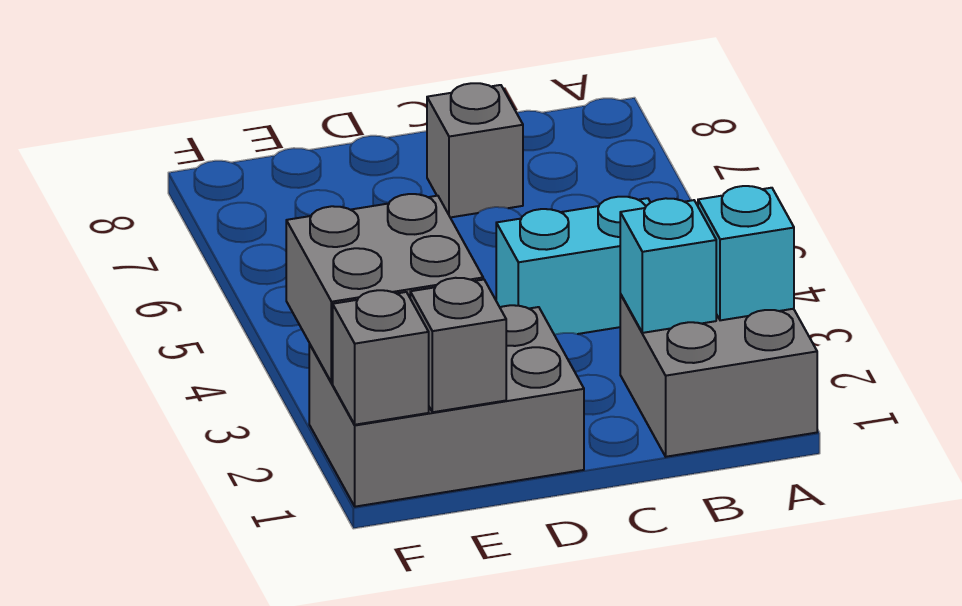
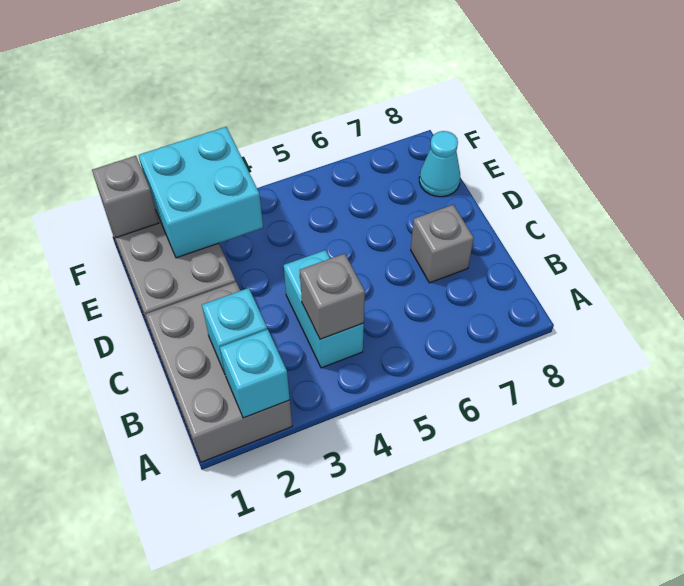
grey 2x2 brick [620,294,817,457] -> grey 2x3 brick [145,282,292,462]
grey 1x1 brick [410,278,506,412] -> grey 1x1 brick moved to [300,254,365,339]
grey 2x2 brick [286,194,483,383] -> cyan 2x2 brick [138,127,263,258]
none -> cyan 1x1 cone [419,131,460,197]

